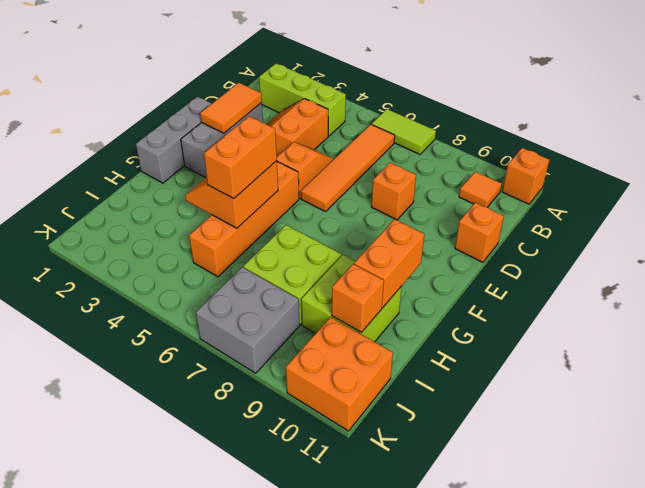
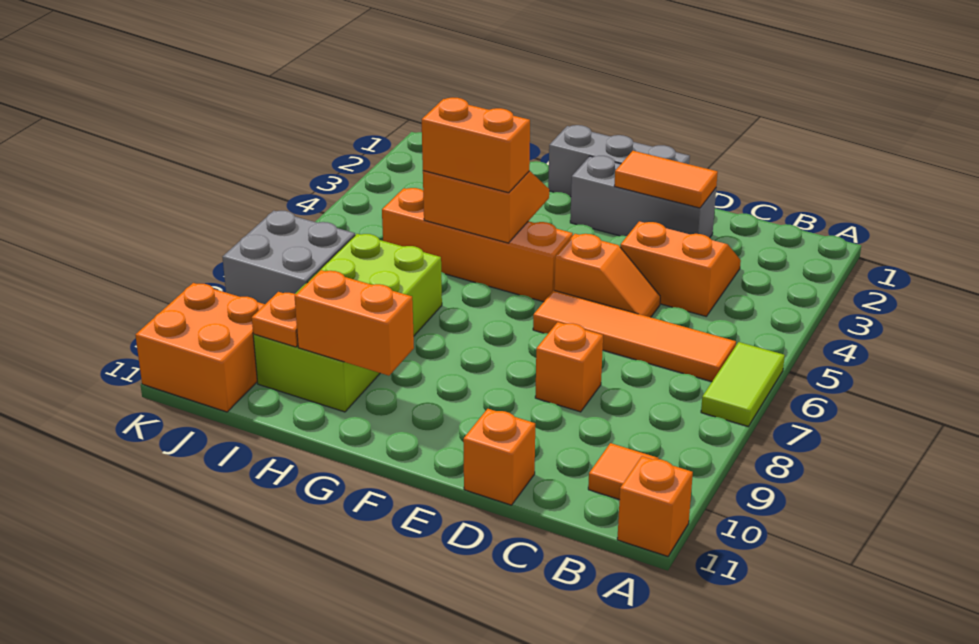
lime 1x3 brick [259,63,346,136] -> none
orange 1x1 brick [332,264,384,332] -> orange 1x1 plate [252,292,298,347]

